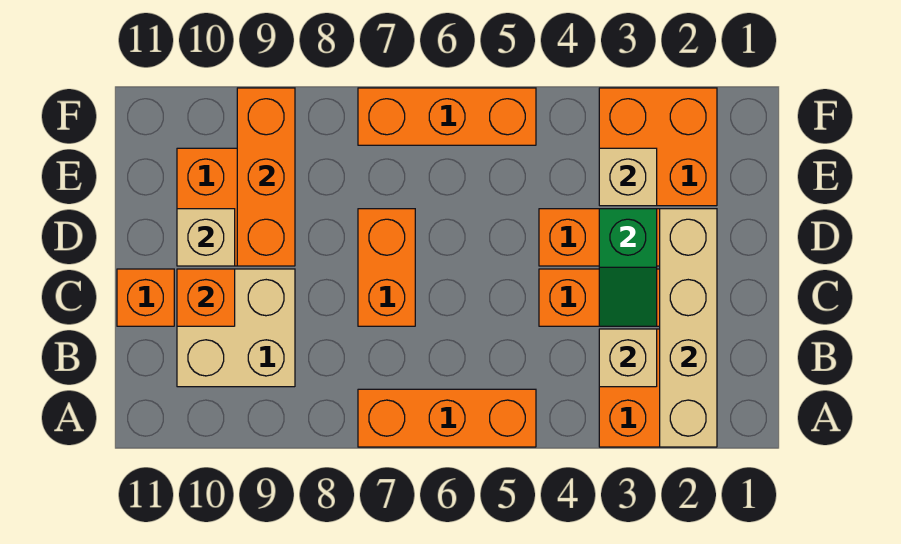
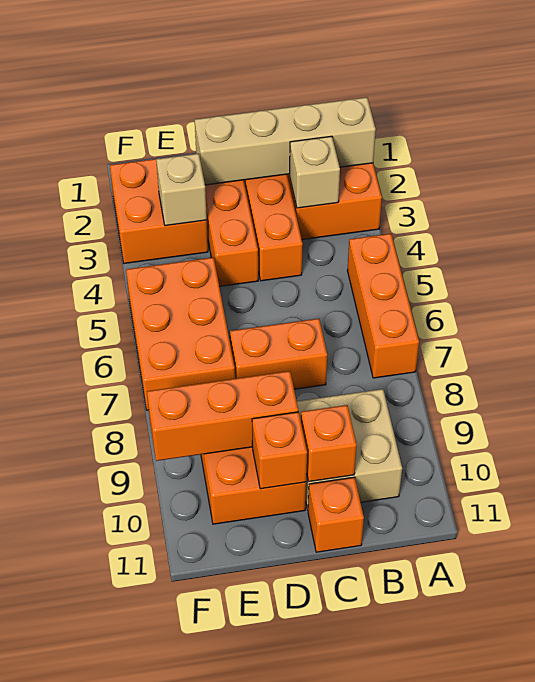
green 1x2 slope [599,209,657,326] -> none
tan 1x1 brick [177,209,235,266] -> orange 1x1 brick [252,412,307,489]
orange 1x3 brick [358,88,536,145] -> orange 2x3 brick [126,258,235,410]

